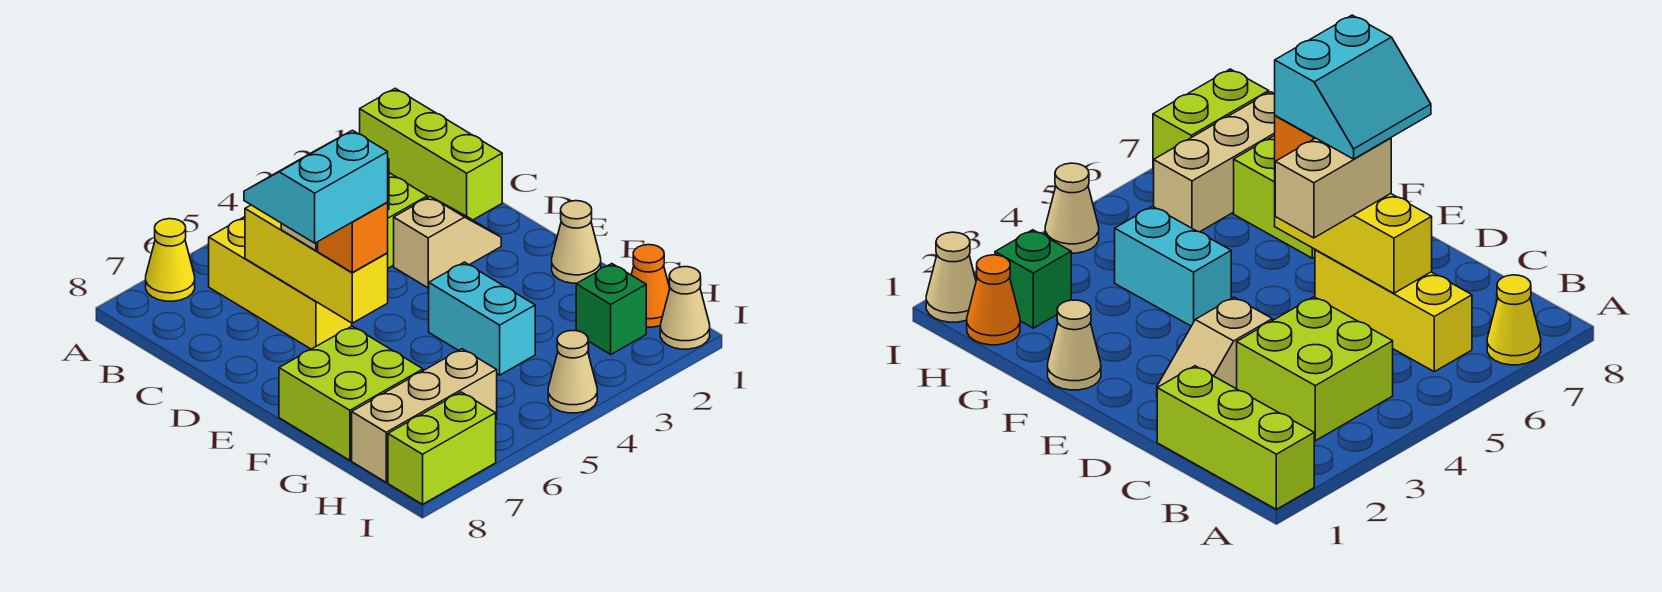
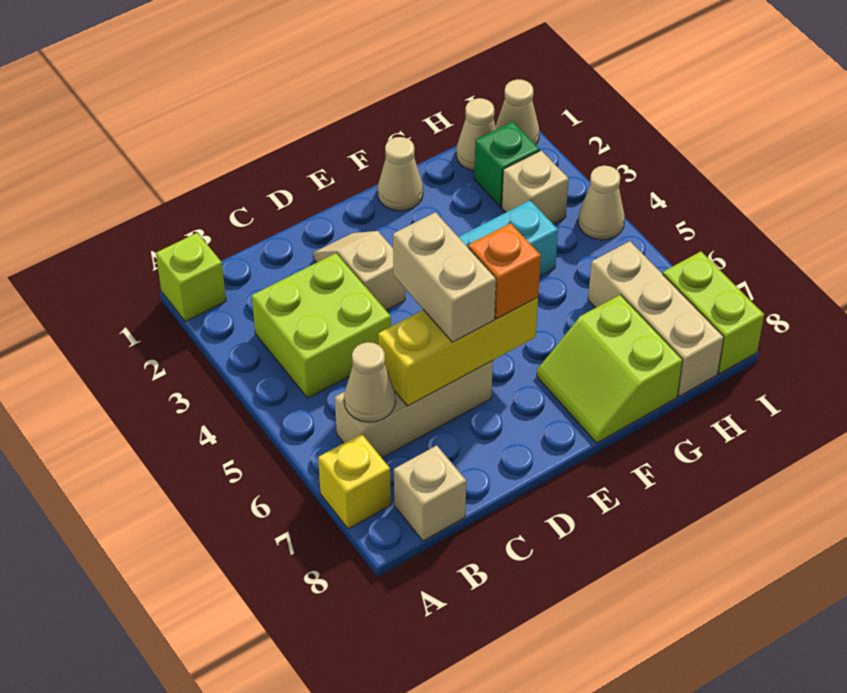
lime 1x3 brick [360,88,502,220] -> lime 1x1 brick [156,233,226,322]
yellow 1x1 cone [146,219,195,301] -> yellow 1x1 brick [318,434,391,529]
yellow 1x3 brick [209,217,352,349] -> tan 1x3 brick [335,361,493,458]
none -> tan 1x1 cone [344,342,395,422]
none -> tan 1x1 brick [394,445,466,541]
cyan 2x2 slope [244,130,388,243] -> none
lime 2x2 brick [279,326,423,460] -> lime 2x2 slope [537,295,683,443]
orange 1x1 cone [631,245,670,327] -> tan 1x1 cone [456,98,496,171]
none -> tan 1x1 brick [502,151,569,224]

